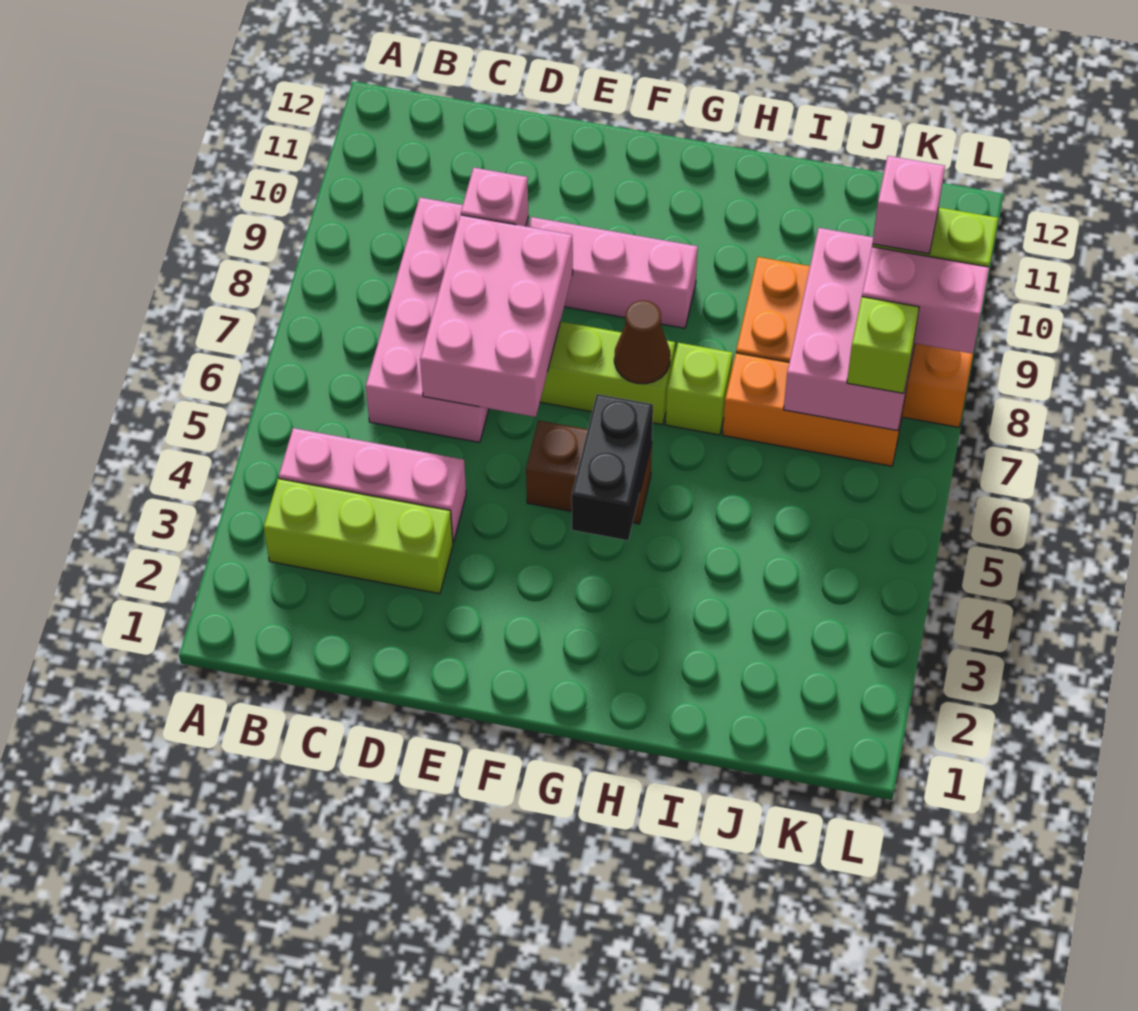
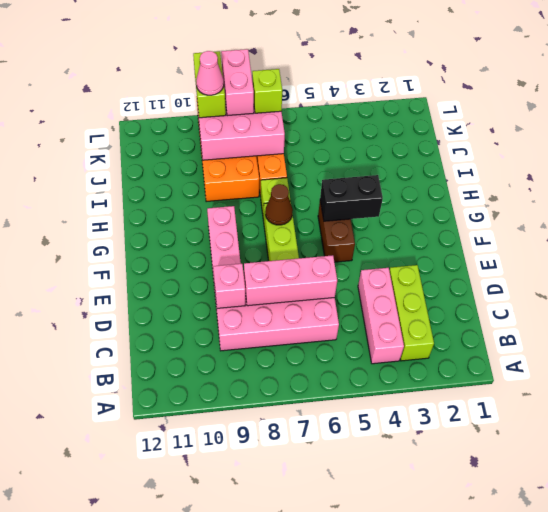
pink 2x3 brick [420,215,573,417] -> pink 1x3 brick [244,255,337,306]
pink 1x1 brick [872,156,945,254] -> pink 1x1 cone [196,51,224,95]

